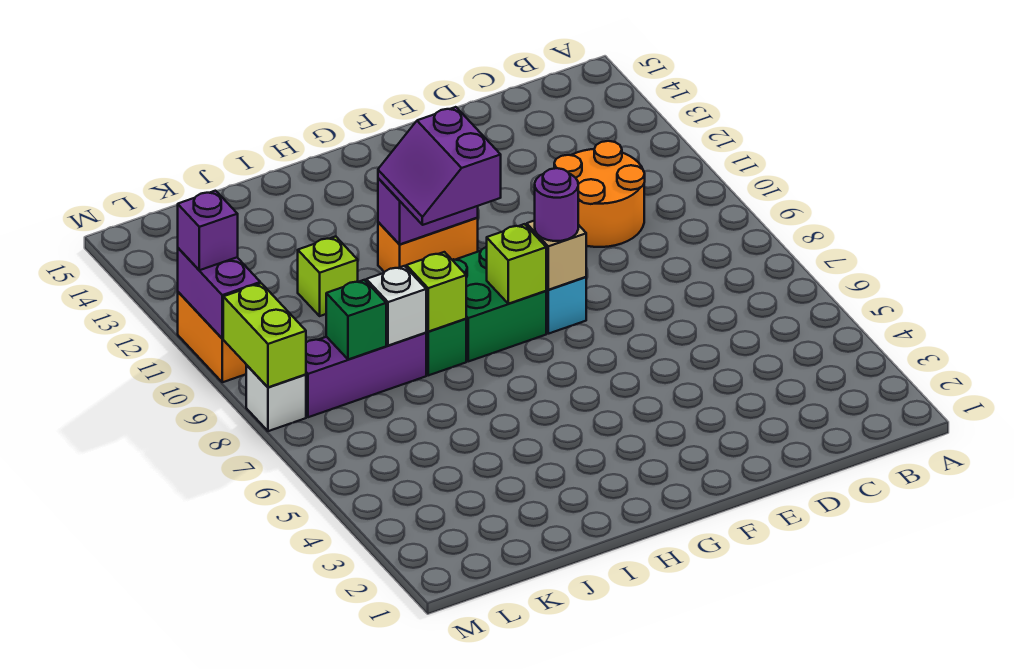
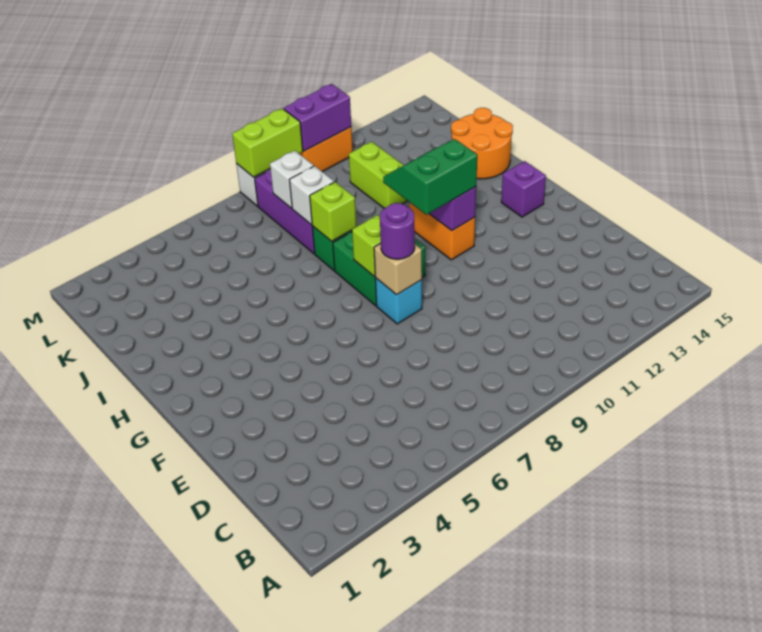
orange 2x2 round brick [554,141,645,247] -> orange 2x2 round brick moved to [451,108,513,179]
purple 2x2 slope [378,107,501,225] -> green 2x2 slope [383,139,477,215]
lime 1x1 brick [298,236,358,316] -> lime 1x2 brick [349,142,407,209]
green 1x1 brick [326,280,386,359] -> white 1x1 brick [270,151,314,208]
purple 1x1 brick [178,191,238,270] -> purple 1x1 brick moved to [501,161,546,217]

